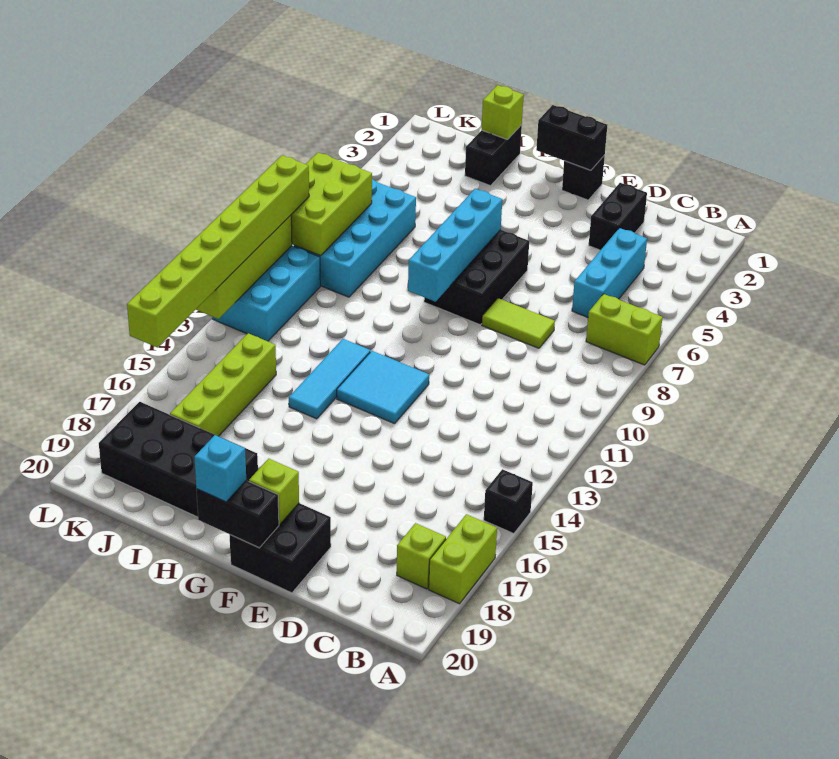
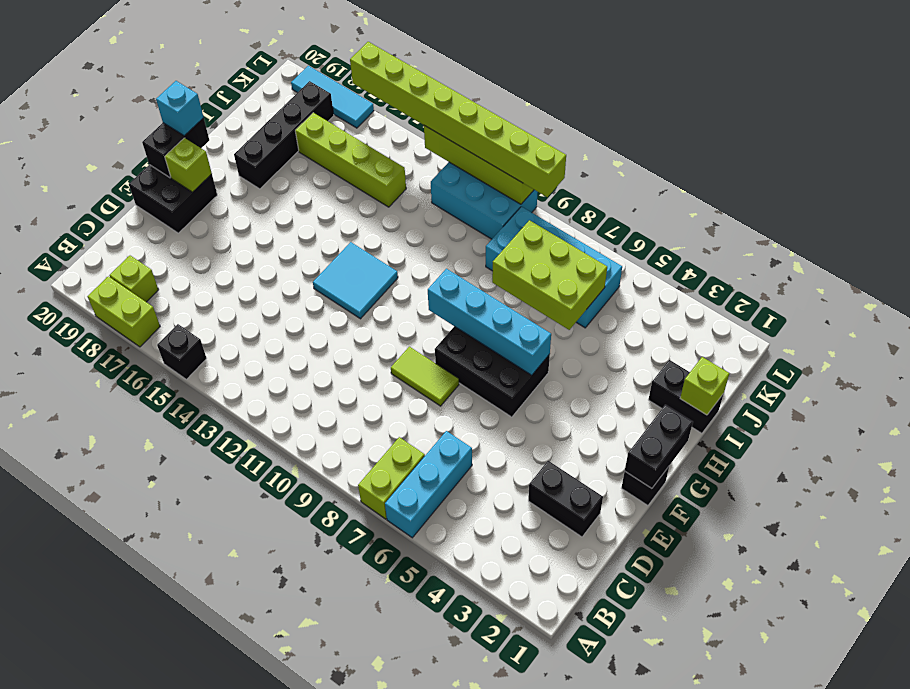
cyan 1x3 brick [572,228,647,317] -> cyan 1x3 brick turned to [385,431,472,538]
lime 1x2 tile [482,298,555,348] -> lime 1x2 tile turned to [391,347,459,406]
cyan 1x3 tile [289,339,370,419] -> cyan 1x3 tile moved to [291,66,374,128]
black 2x4 brick [99,402,258,517] -> black 1x4 brick [234,81,334,189]
lime 2x3 brick [291,153,372,256] -> lime 2x3 brick moved to [492,220,607,330]

